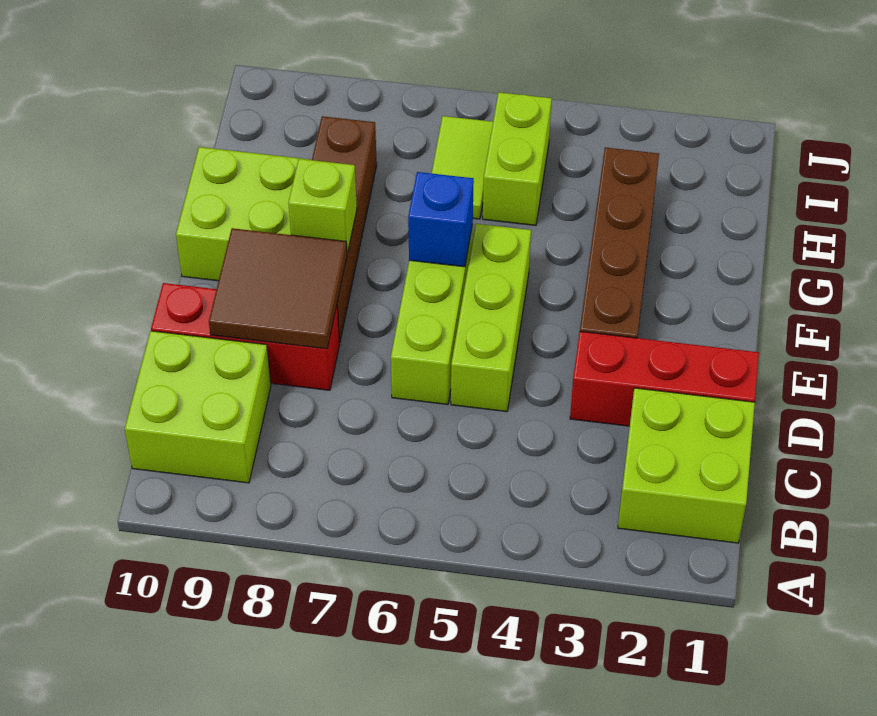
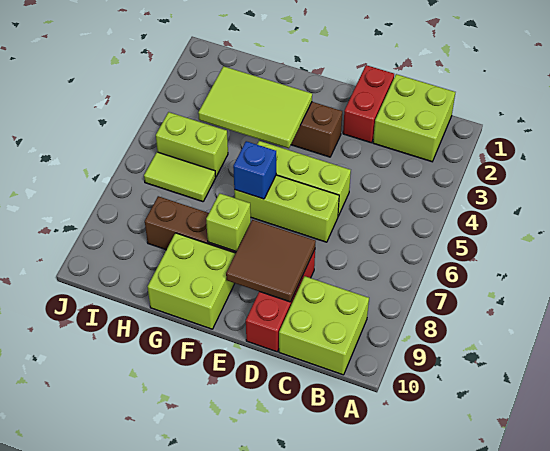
red 1x3 brick [570,332,759,426] -> red 1x2 brick [343,65,394,143]
none -> lime 2x3 tile [198,66,312,148]

